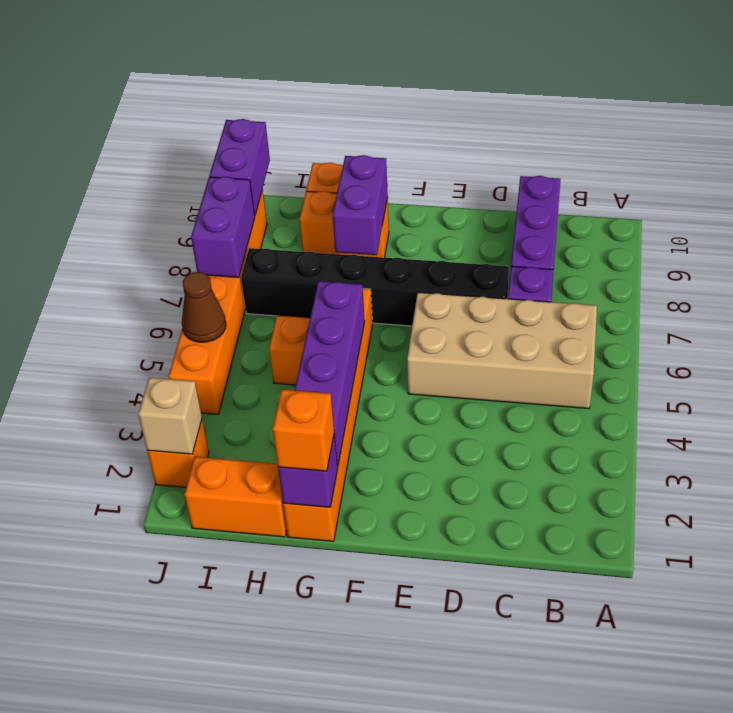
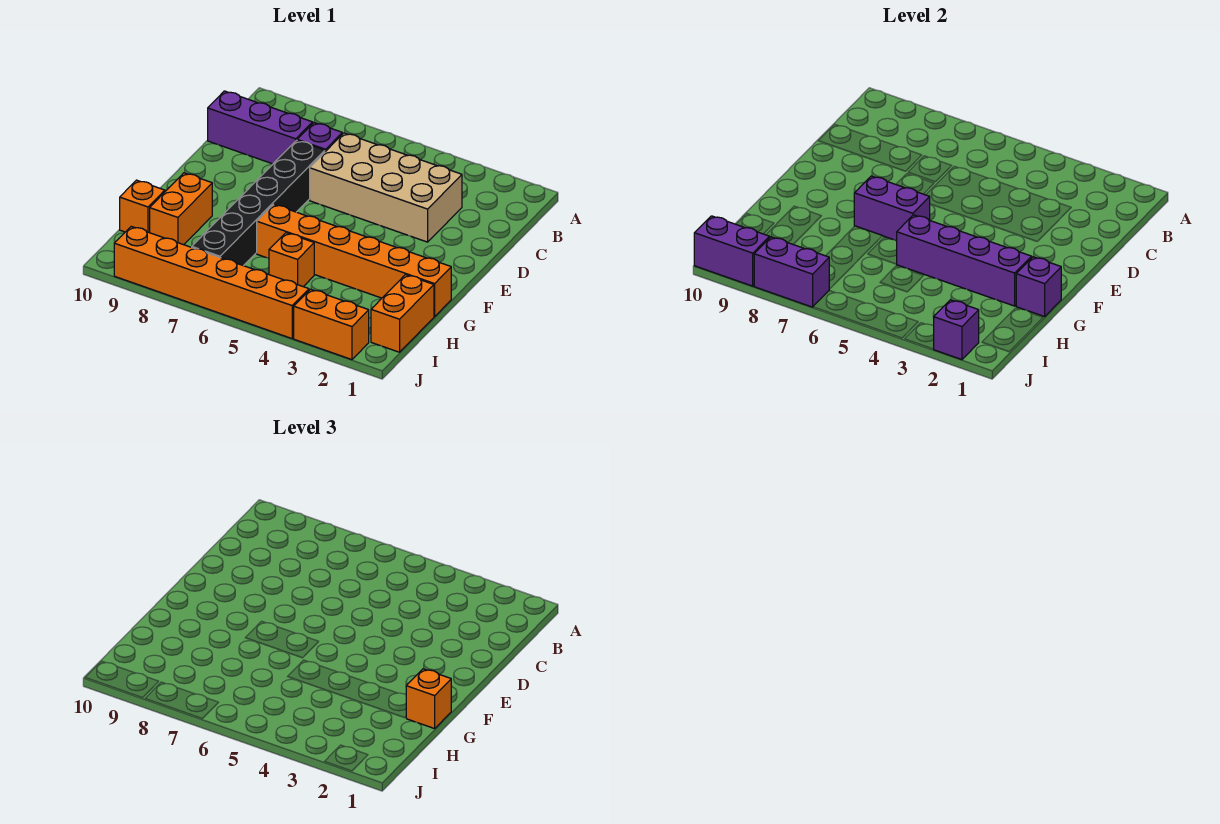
tan 2x4 brick [407,292,597,409] -> tan 2x4 brick turned to [310,133,462,242]
purple 1x2 brick [333,155,388,255] -> purple 1x2 brick moved to [854,176,930,241]
orange 1x1 brick [147,420,209,487] -> orange 1x2 brick [294,289,369,360]
tan 1x1 brick [138,377,202,454] -> purple 1x1 brick [934,300,979,360]
brown 1x1 cone [182,272,226,342] -> none

